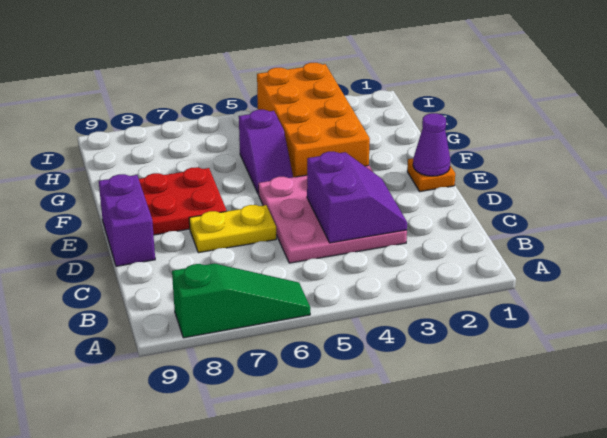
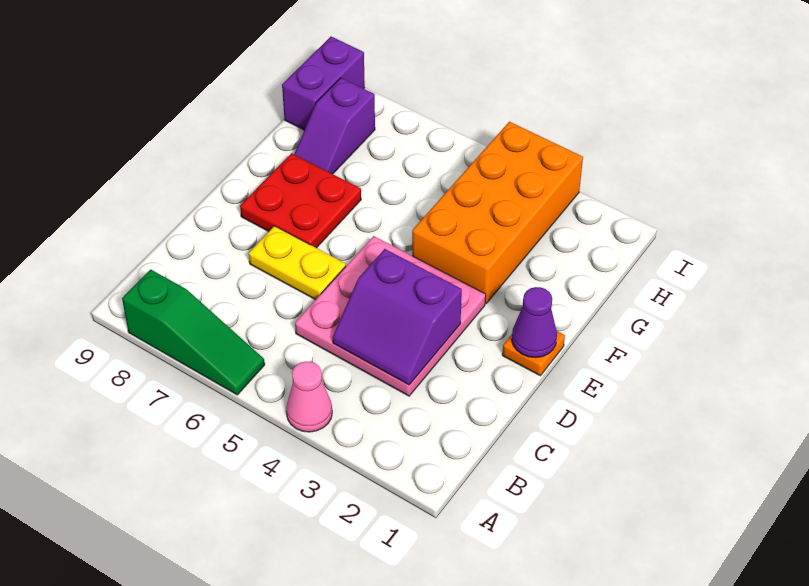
none -> pink 1x1 cone [286,361,332,432]
purple 2x2 slope [307,152,407,243] -> purple 2x2 slope turned to [333,249,462,385]
purple 1x2 brick [99,174,155,266] -> purple 1x2 brick moved to [282,37,365,130]
purple 1x2 slope [239,110,293,194] -> purple 1x2 slope moved to [294,78,375,174]

